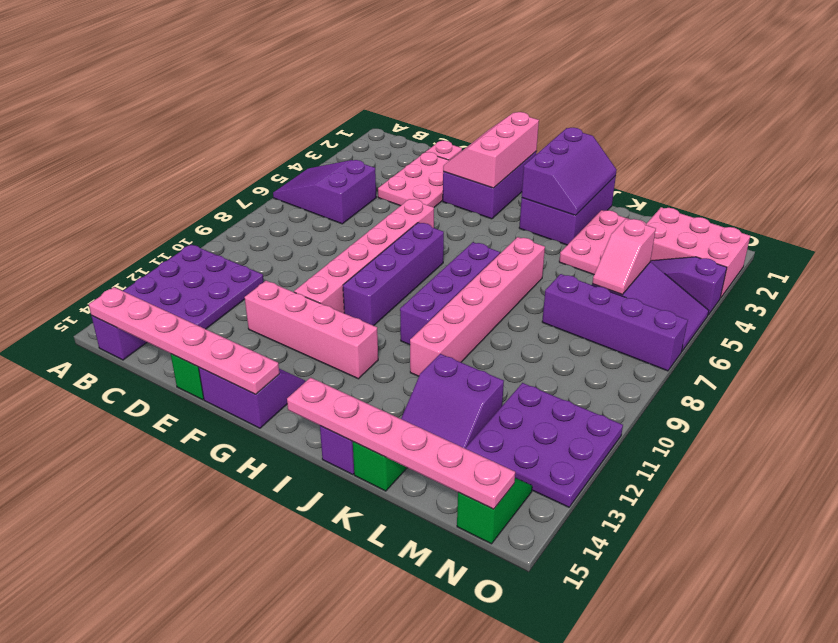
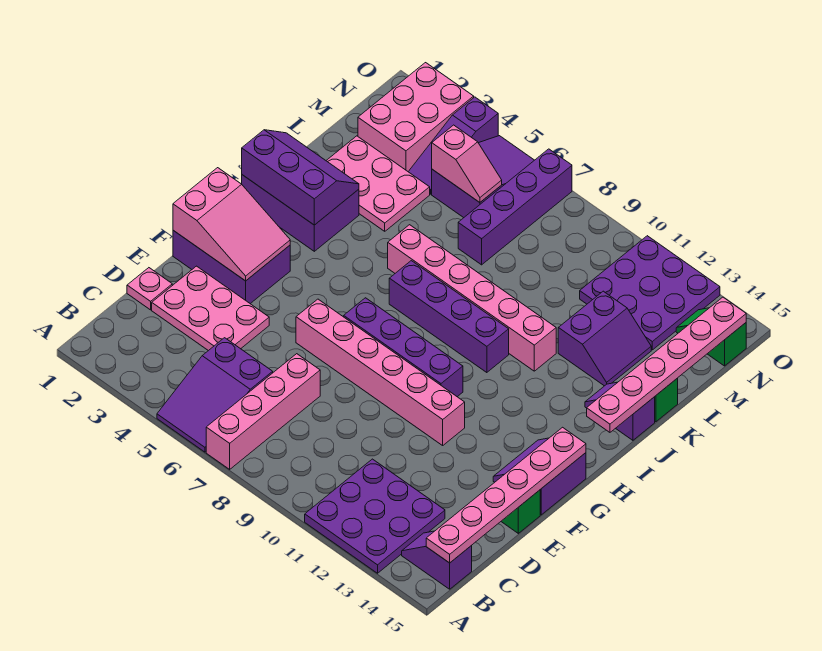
pink 1x4 brick [245,281,378,379] -> pink 1x4 brick moved to [206,354,320,469]
pink 2x3 slope [443,112,539,188] -> pink 2x3 slope turned to [173,168,290,281]

